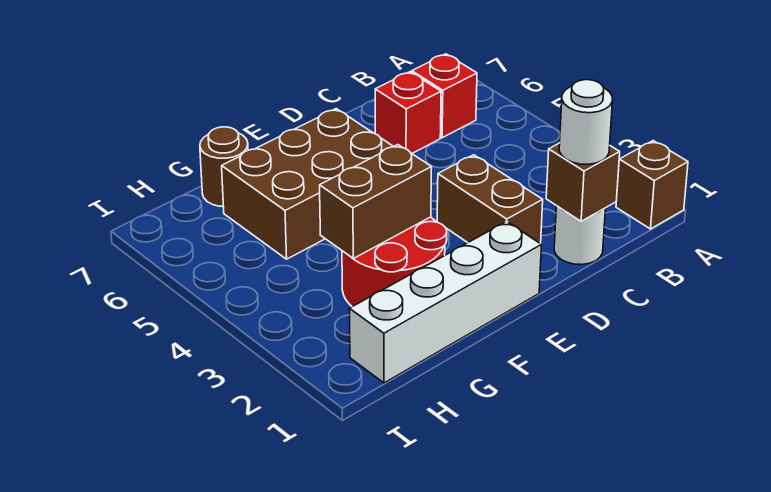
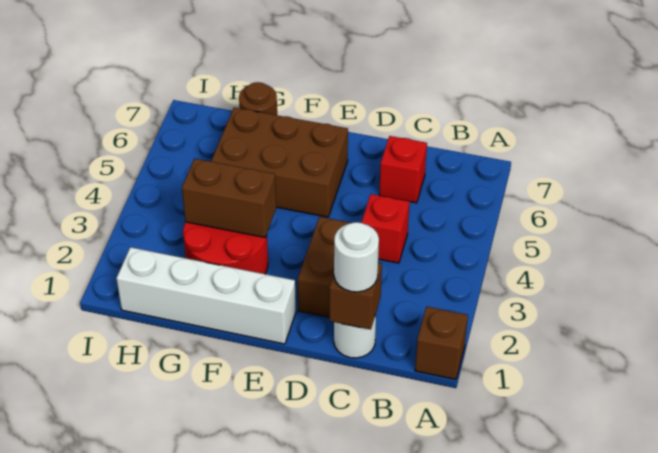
red 1x1 brick [412,54,477,138] -> red 1x1 brick moved to [361,194,409,263]

